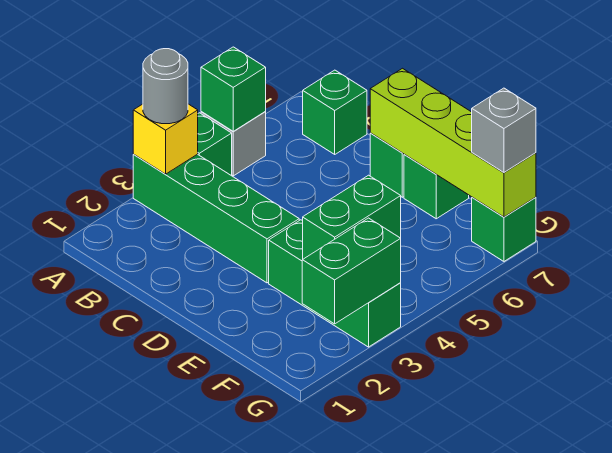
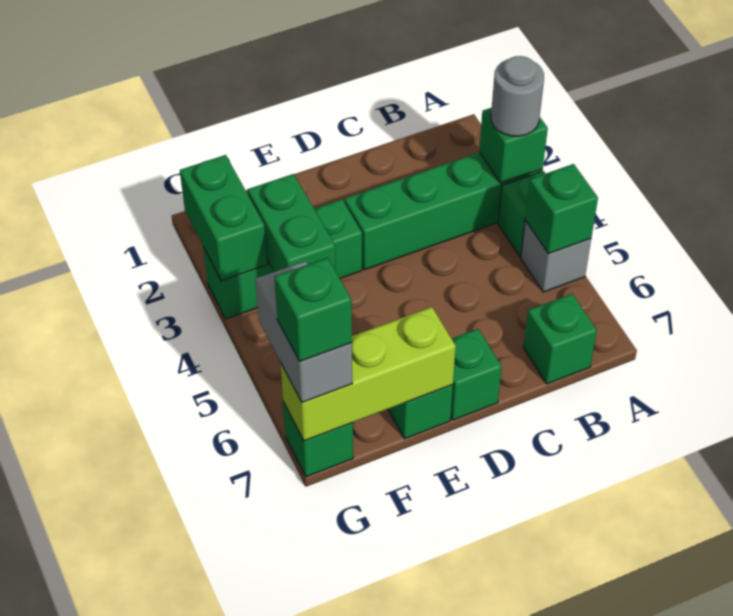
yellow 1x1 brick [133,104,198,174] -> green 1x1 brick [479,108,548,184]
lime 1x4 brick [370,68,536,217] -> lime 1x3 brick [281,307,456,441]
grey 1x1 brick [472,88,536,173] -> grey 1x2 brick [255,261,352,402]
none -> green 1x1 brick [275,258,352,361]

